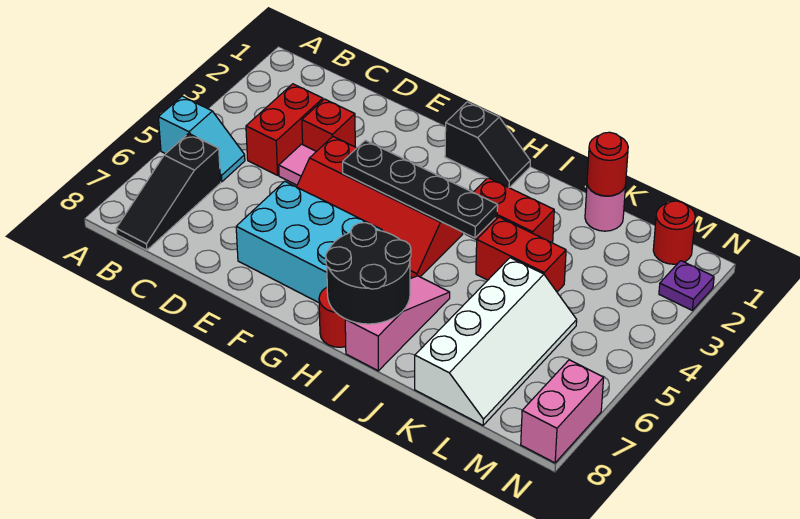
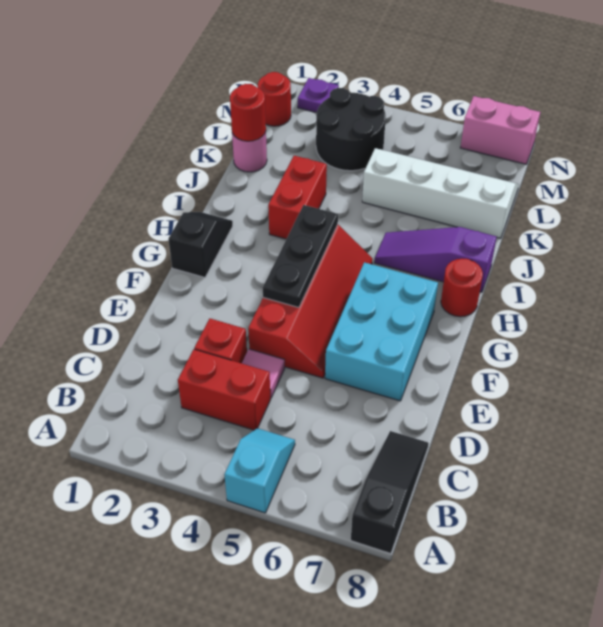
black 1x3 slope [116,133,221,250] -> black 1x3 slope turned to [351,431,429,554]
black 1x4 plate [343,140,498,238] -> black 1x3 plate [263,205,338,307]
black 2x2 round brick [326,223,411,324] -> black 2x2 round brick moved to [316,88,386,171]
pink 1x3 slope [345,276,450,371] -> purple 1x3 slope [375,227,497,292]
red 1x2 brick [476,217,566,292] -> none

